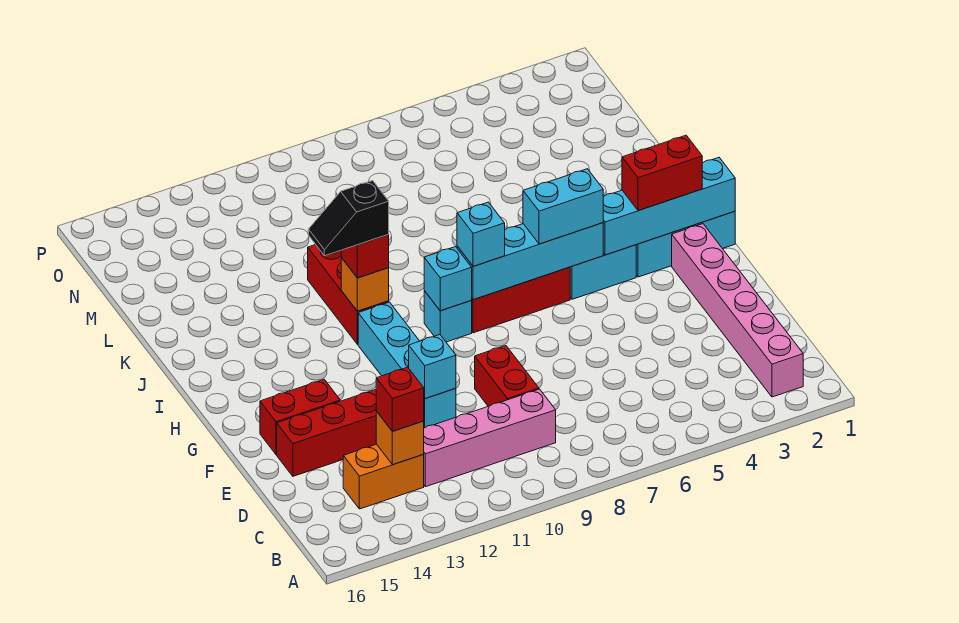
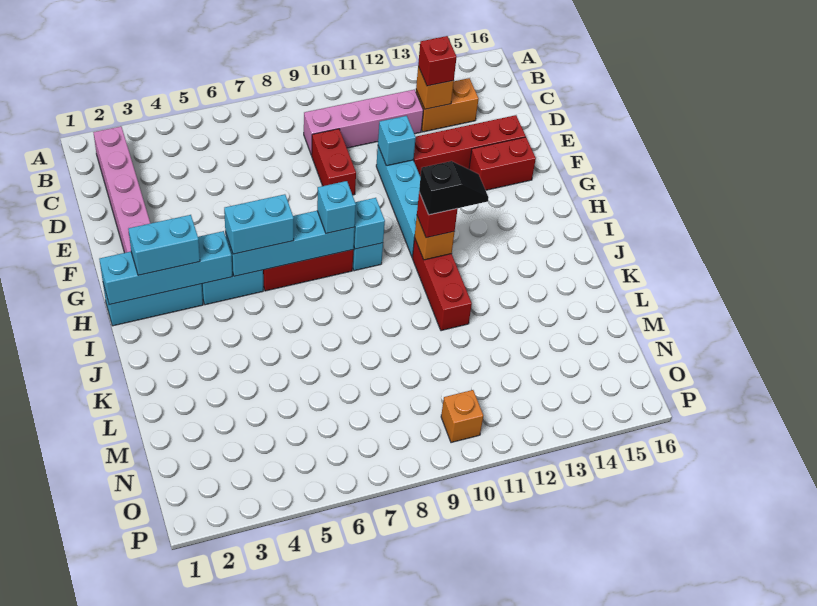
red 1x2 brick [622,135,702,211] -> cyan 1x2 brick [128,215,200,275]
none -> orange 1x1 brick [441,390,483,443]

